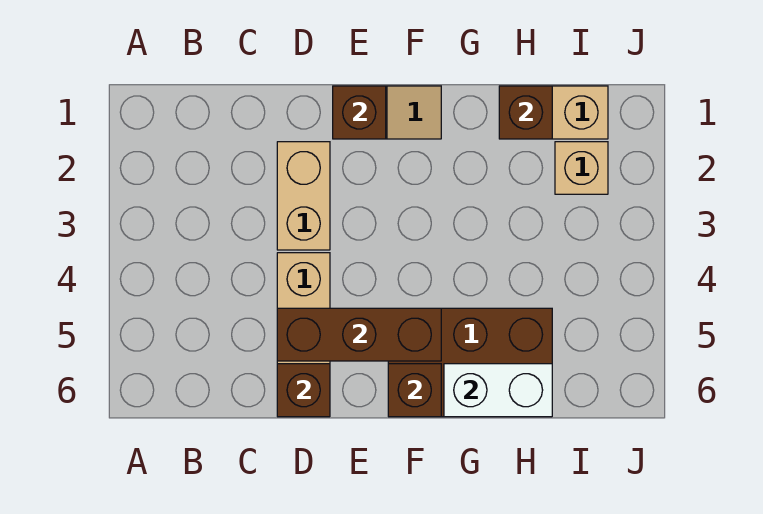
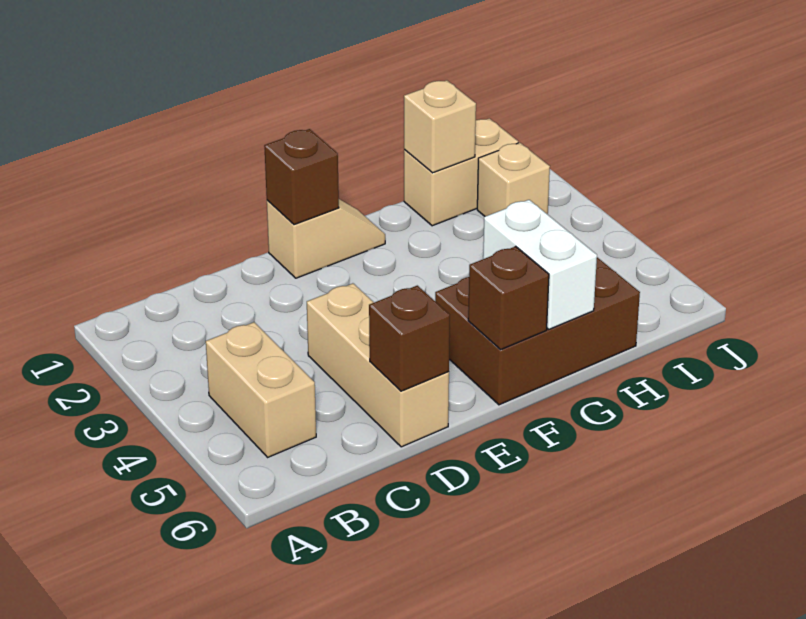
tan 1x2 brick [277,142,330,250] -> tan 1x2 brick moved to [206,322,316,457]
brown 1x3 brick [277,308,441,361] -> none
white 1x2 brick [444,364,552,417] -> white 1x2 brick turned to [483,200,597,329]
brown 1x1 brick [499,86,552,139] -> tan 1x1 brick [404,80,476,173]

